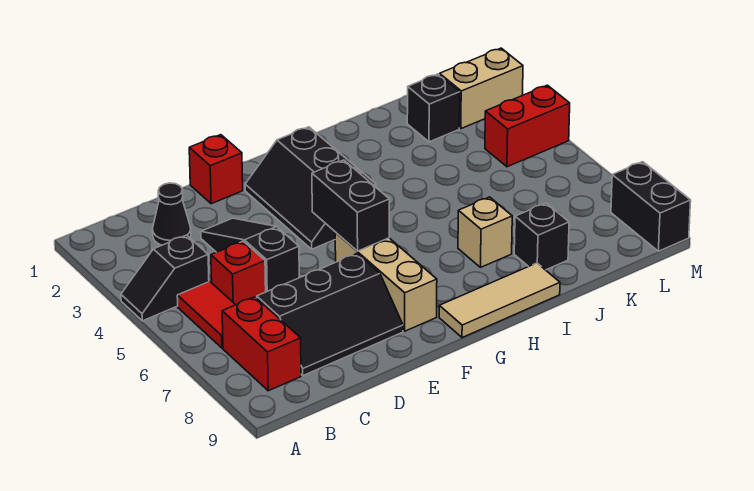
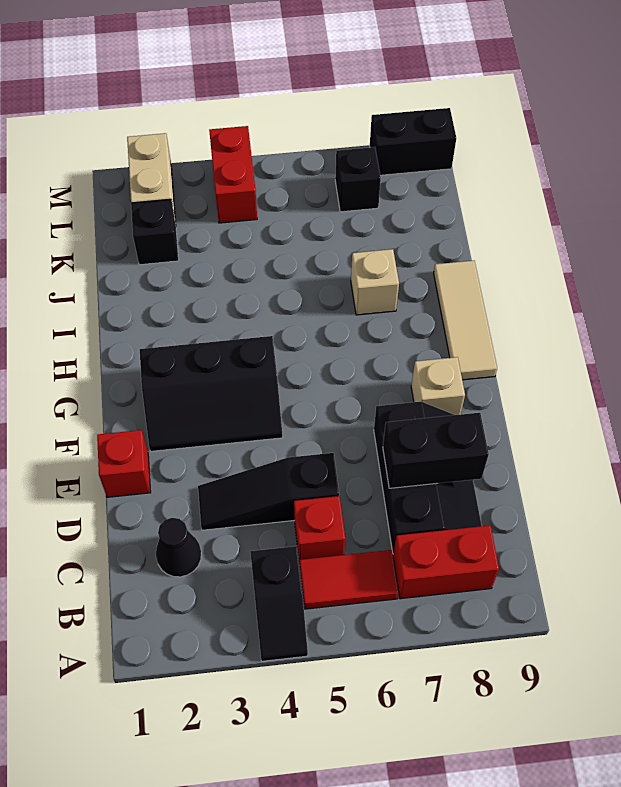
black 1x2 brick [312,160,390,251] -> black 1x2 brick moved to [383,413,489,488]
tan 1x3 brick [335,233,437,331] -> tan 1x1 brick [411,357,465,415]
black 1x1 brick [514,203,569,270] -> black 1x1 brick moved to [335,147,381,212]

